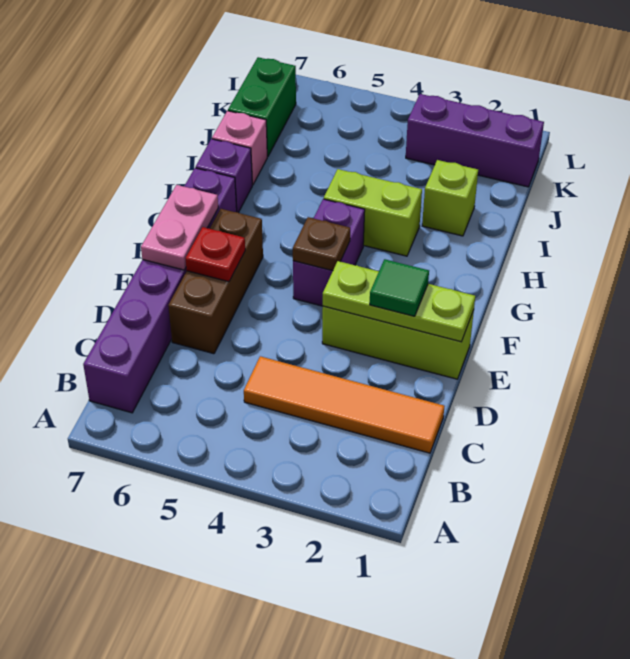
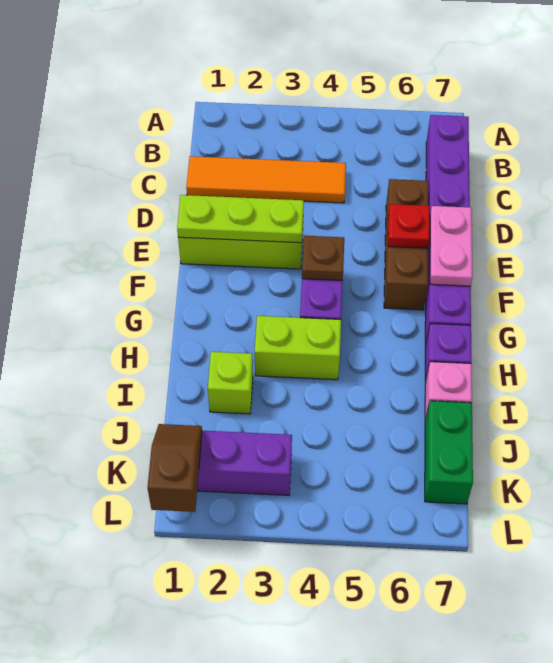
green 1x1 tile [370,259,429,316] -> none
none -> brown 1x2 slope [148,424,202,512]

